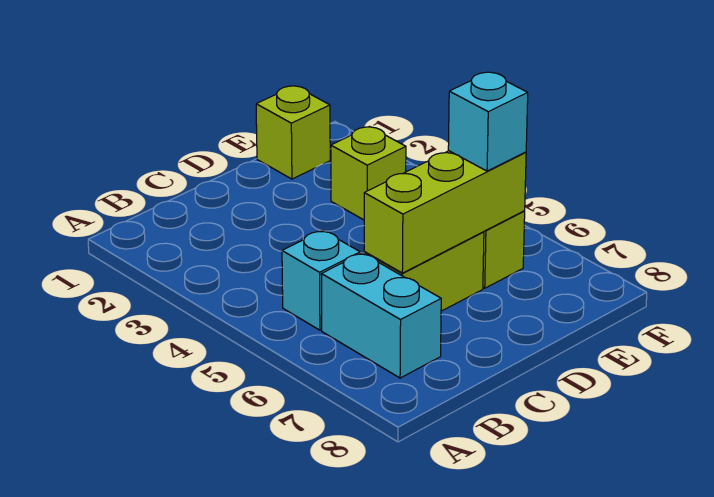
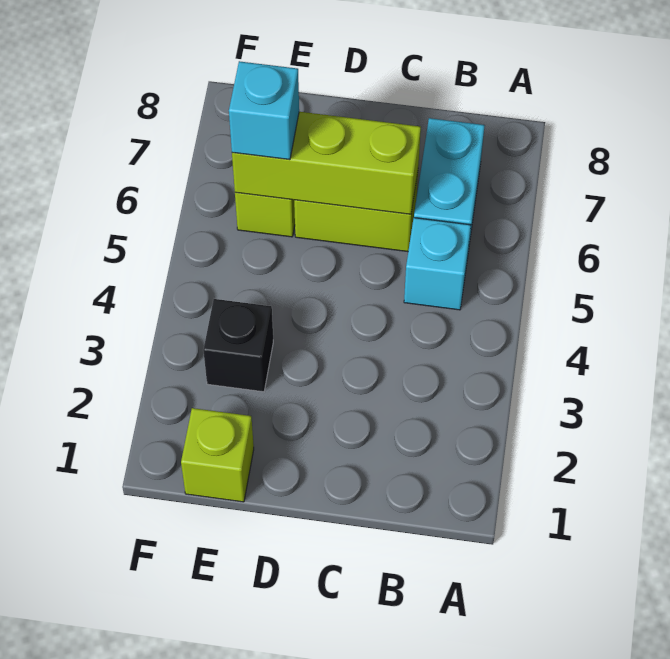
lime 1x1 brick [331,127,406,220] -> black 1x1 brick [203,299,273,392]

